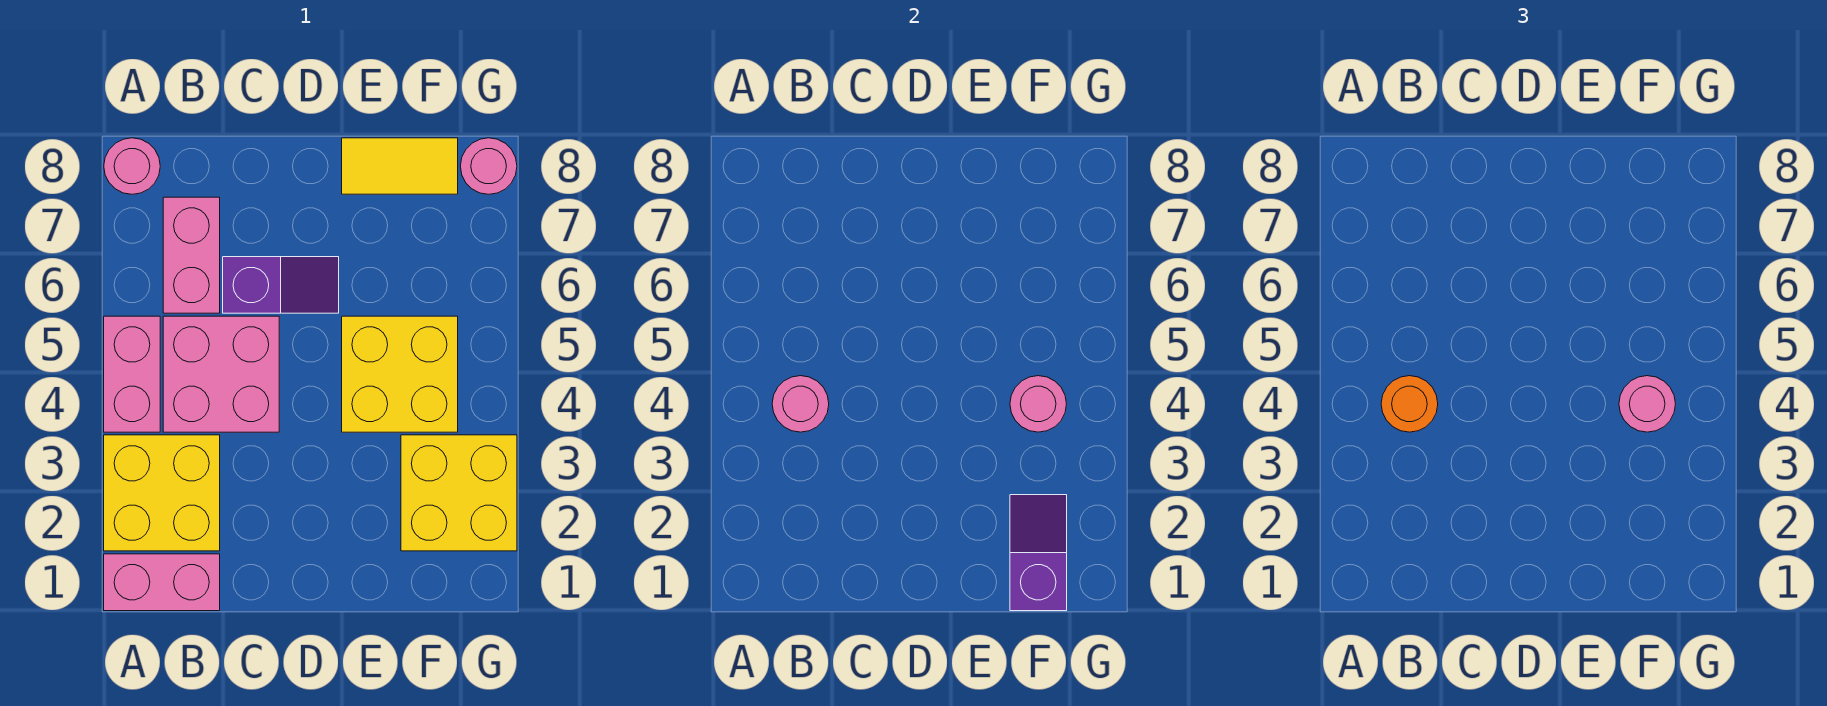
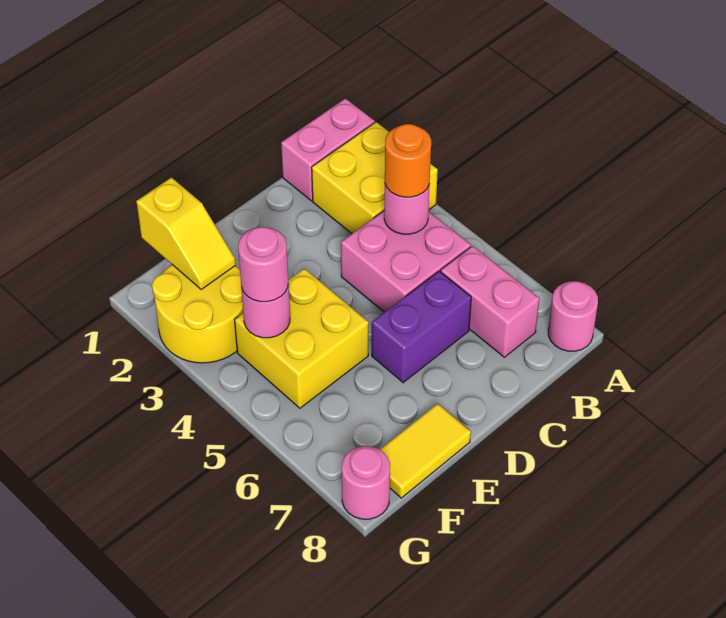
pink 1x2 brick [104,316,160,432] -> none
purple 1x2 slope [223,257,339,313] -> purple 1x2 brick [372,271,471,383]
purple 1x2 slope [1010,495,1067,611] -> yellow 1x2 slope [136,177,236,289]
yellow 2x2 brick [401,435,517,551] -> yellow 2x2 round brick [152,265,243,363]

